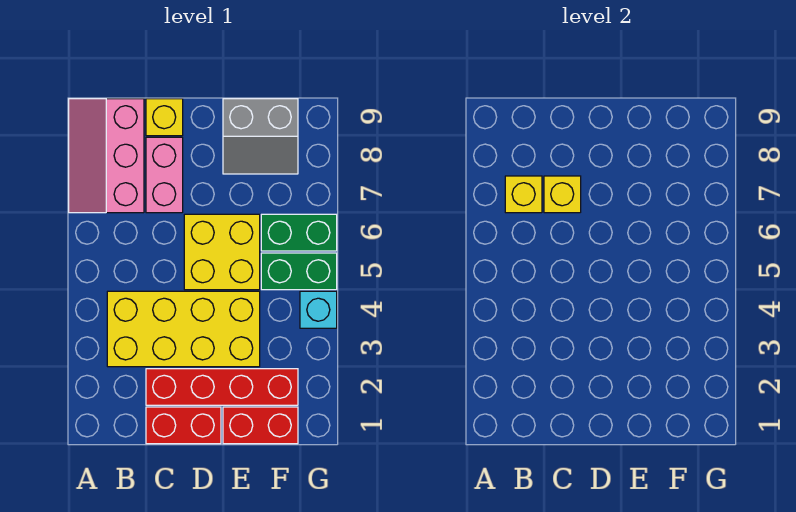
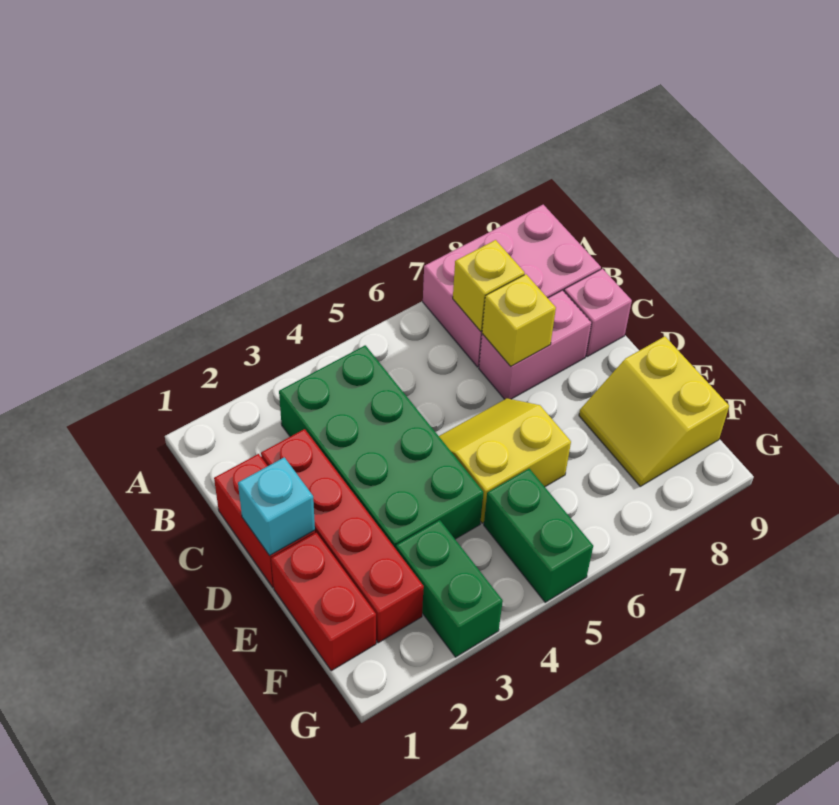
pink 2x3 slope [69,99,144,213] -> pink 2x3 brick [423,205,601,367]
yellow 2x4 brick [107,291,260,367] -> green 2x4 brick [279,345,483,549]
yellow 1x1 brick [146,99,183,136] -> pink 1x1 brick [564,269,632,356]
yellow 2x2 brick [184,214,260,290] -> yellow 2x2 slope [439,398,571,523]
grey 2x2 slope [223,99,298,174] -> yellow 2x2 slope [579,336,729,486]
green 1x2 brick [261,214,337,251] -> green 1x2 brick moved to [396,520,503,657]
cyan 1x1 brick [300,291,337,328] -> cyan 1x1 brick moved to [238,457,315,556]

